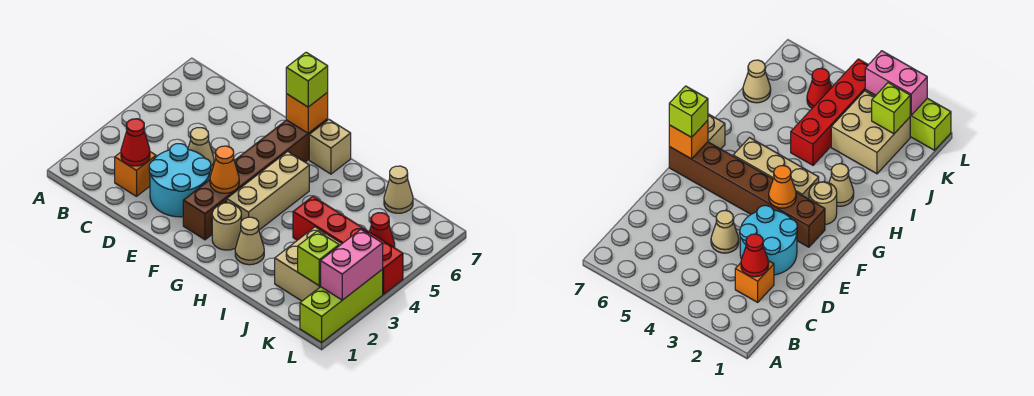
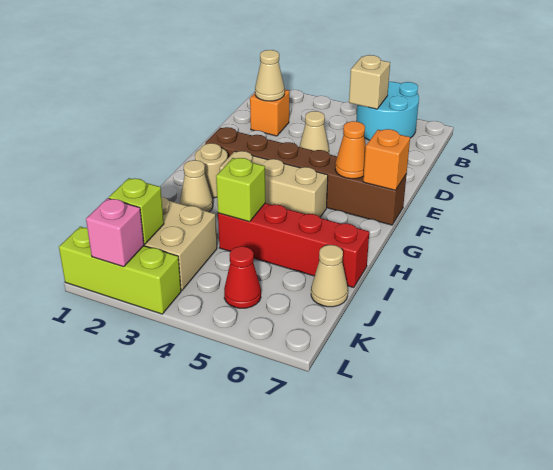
red 1x1 cone [121,119,150,166] -> tan 1x1 cone [255,50,285,101]
cyan 2x2 round brick [149,144,211,217] -> cyan 2x2 round brick moved to [356,82,419,140]
orange 1x1 cone [210,146,239,193] -> orange 1x1 cone moved to [335,121,366,179]
lime 1x1 brick [286,52,328,107] -> lime 1x1 brick moved to [216,158,265,222]
tan 1x1 brick [309,120,351,174] -> tan 1x1 brick moved to [349,55,390,109]
red 1x4 brick [293,196,403,294] -> red 1x4 brick turned to [218,203,369,288]
pink 1x2 brick [321,229,383,300] -> pink 1x1 brick [86,198,144,267]

